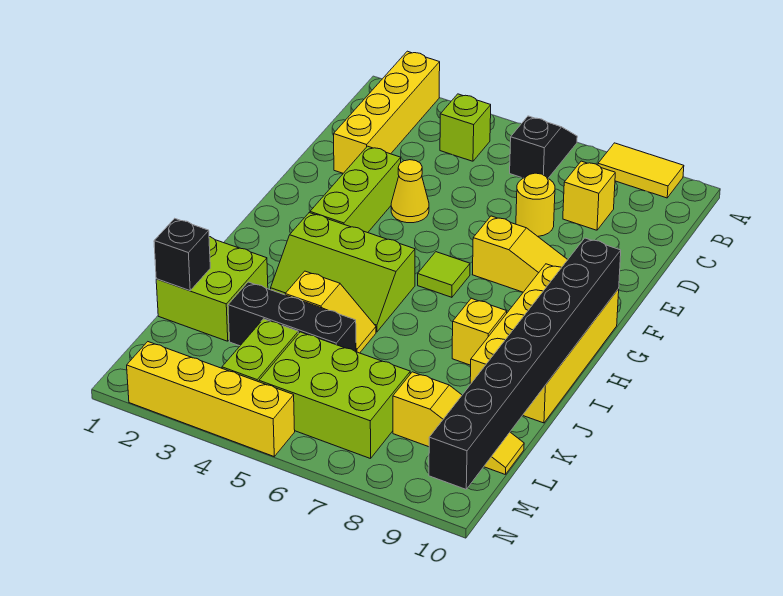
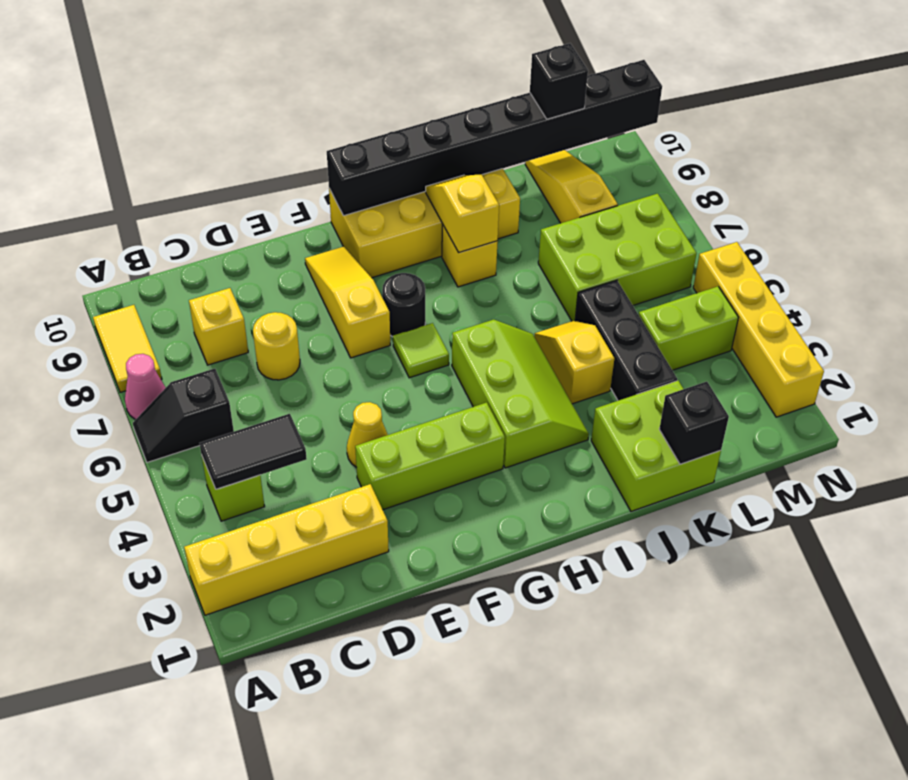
none -> pink 1x1 cone [125,354,165,419]
none -> black 1x2 tile [199,414,307,489]
none -> black 1x1 round brick [382,273,425,337]
none -> yellow 1x2 slope [426,175,499,252]
lime 2x3 brick [259,332,410,459] -> lime 2x3 brick turned to [538,194,697,321]
none -> black 1x1 brick [530,43,588,119]

